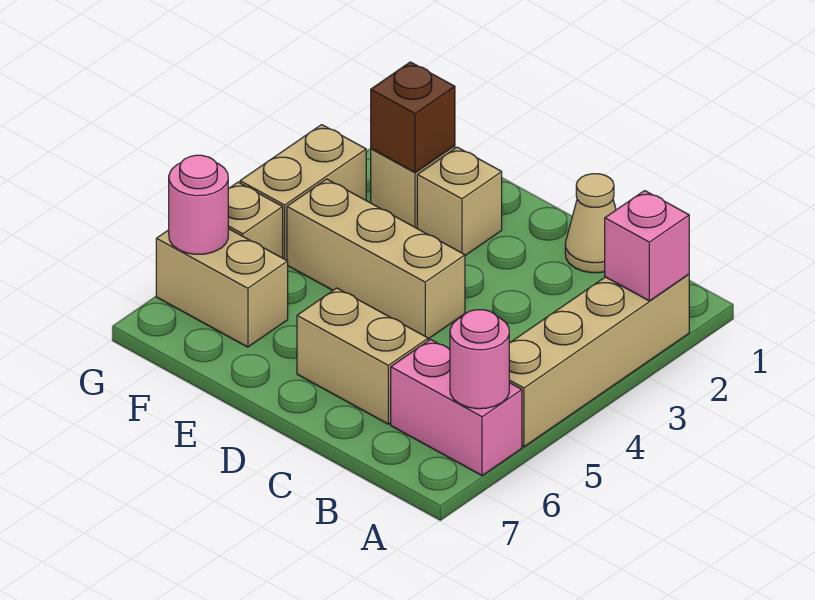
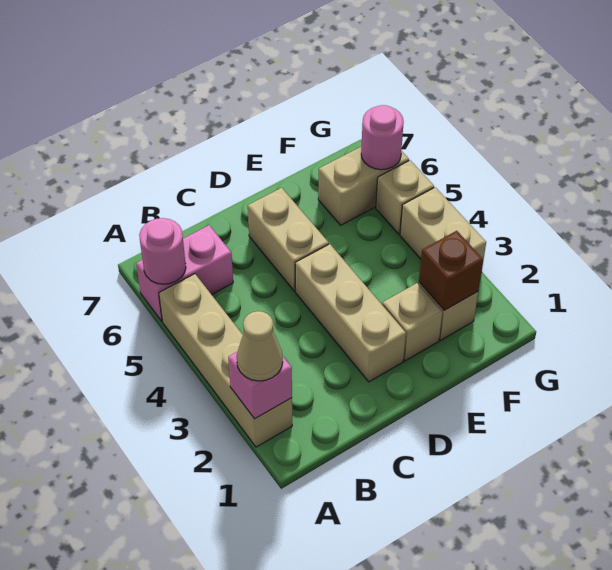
tan 1x1 cone [565,174,616,273] -> tan 1x1 cone moved to [237,311,283,381]
tan 1x2 brick [297,288,428,424] -> tan 1x2 brick turned to [248,188,329,291]
tan 1x3 brick [287,179,465,339] -> tan 1x3 brick turned to [295,244,406,382]

